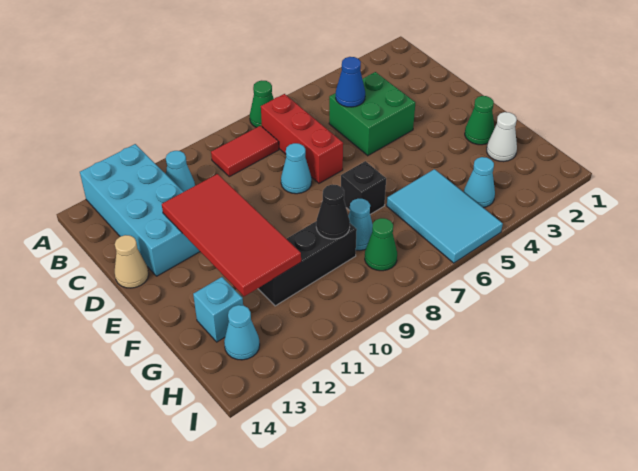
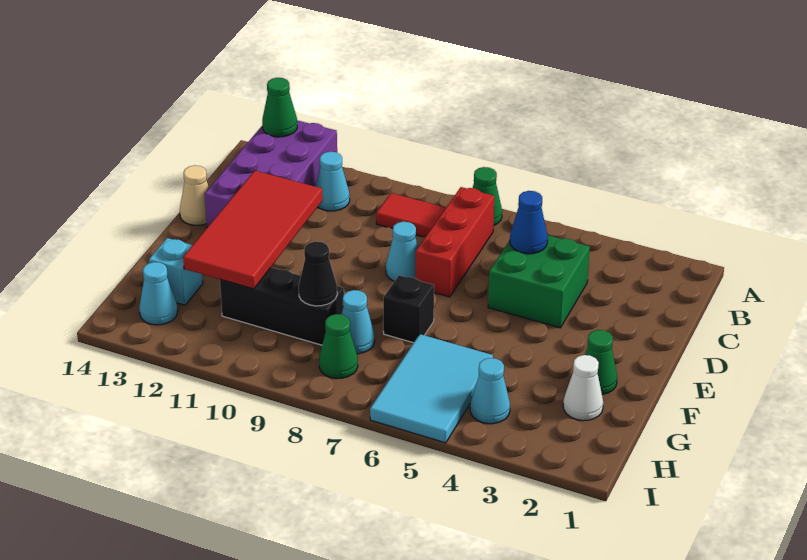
cyan 2x4 brick [80,144,200,276] -> purple 2x4 brick [205,120,337,227]
none -> green 1x1 cone [262,78,297,137]

